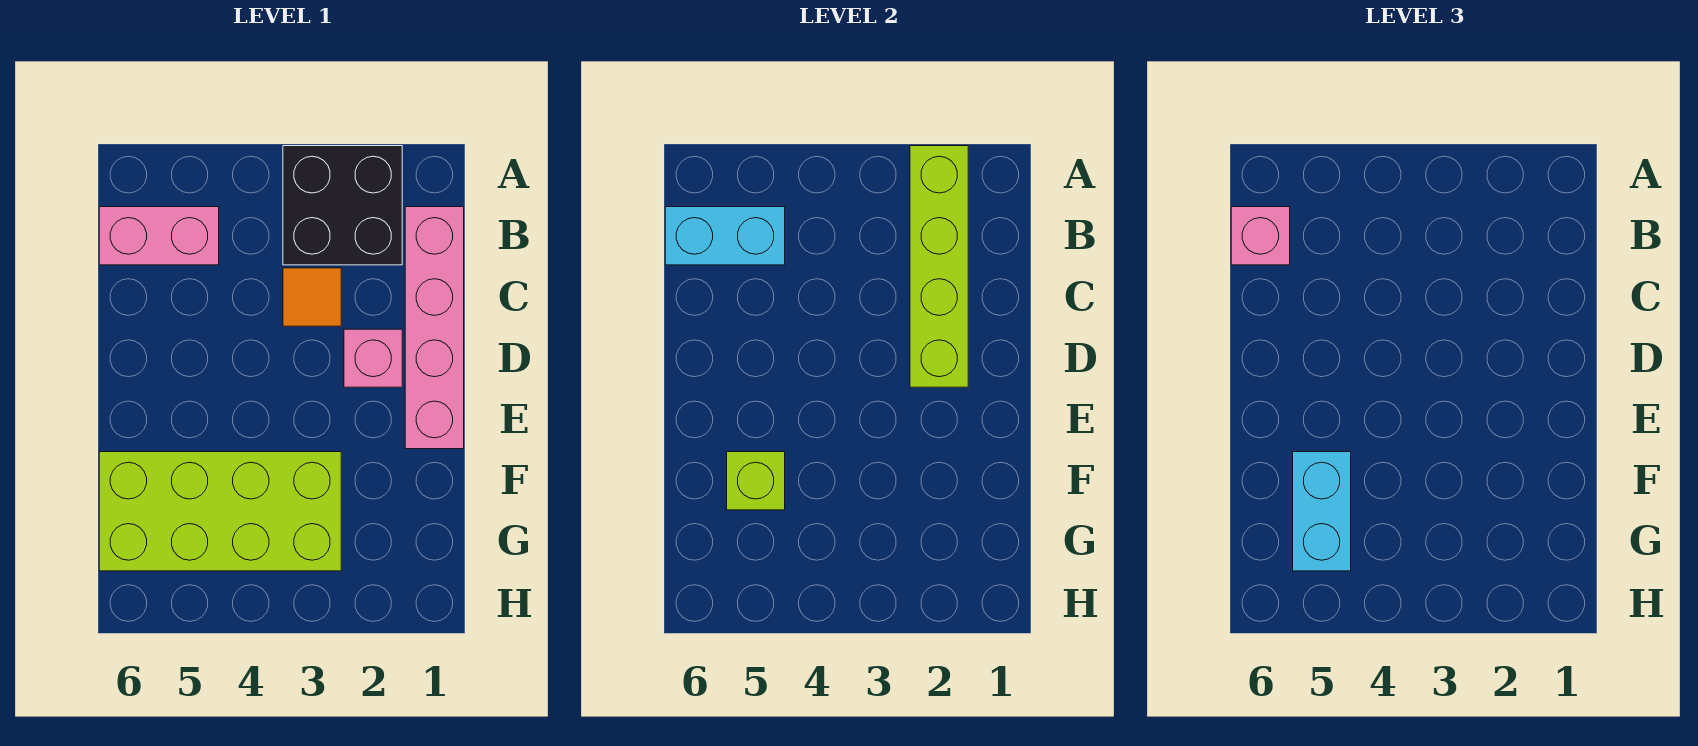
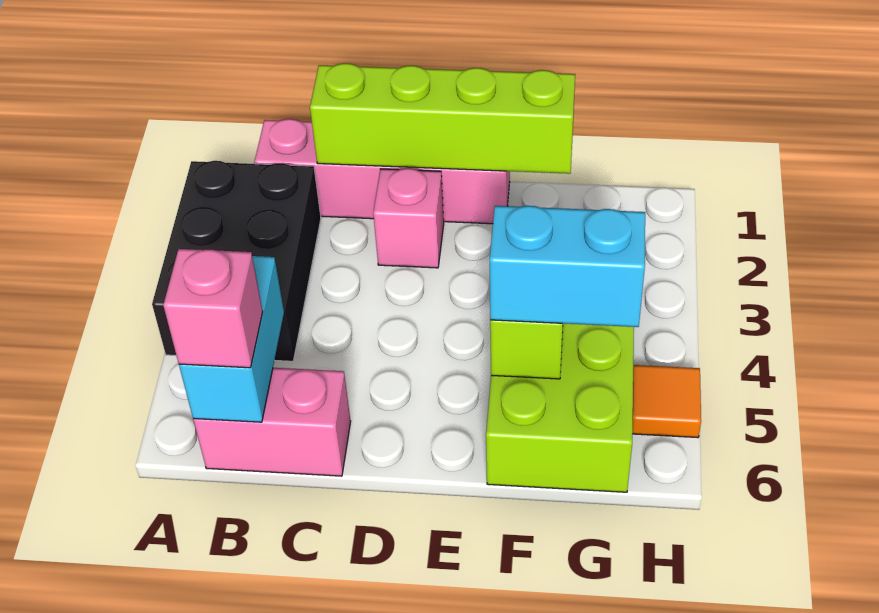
black 2x2 brick [283,146,402,265] -> black 2x3 brick [152,161,321,361]
lime 1x4 brick [910,146,968,387] -> lime 1x4 brick moved to [310,63,575,174]
pink 1x2 brick [99,207,219,265] -> pink 1x2 brick turned to [193,368,351,476]
orange 1x1 tile [283,268,341,326] -> orange 1x1 tile moved to [633,365,701,438]

